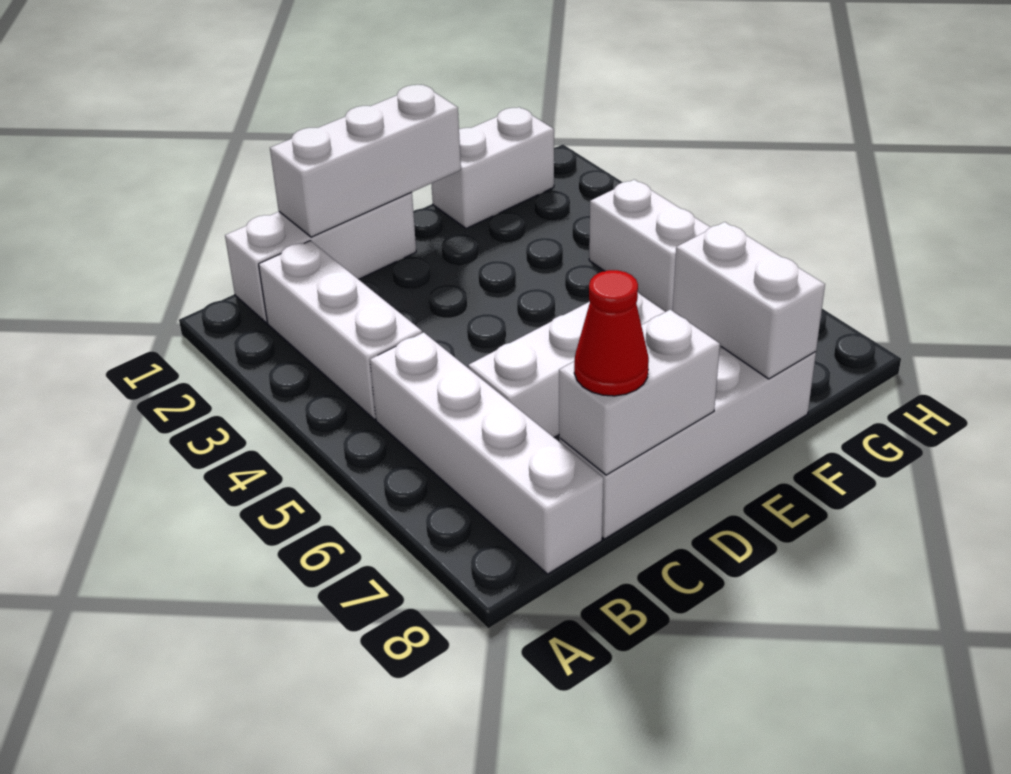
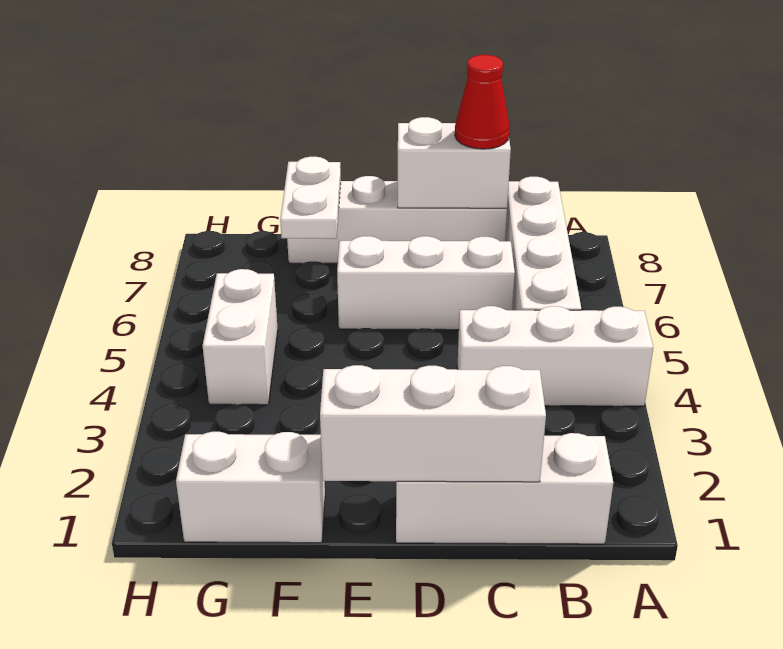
white 1x3 brick [259,241,422,419] -> white 1x3 brick turned to [457,306,653,406]
white 1x2 brick [673,222,825,379] -> white 1x2 plate [280,157,341,239]

